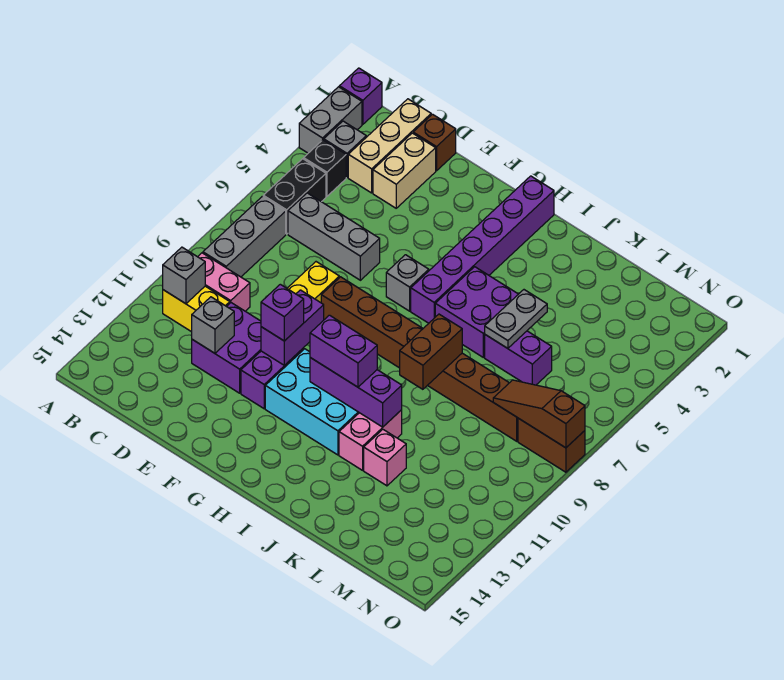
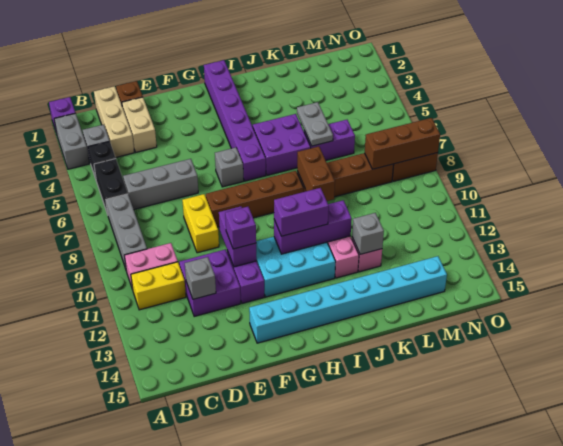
grey 1x1 brick [163,247,205,304] -> grey 1x1 brick moved to [352,213,384,254]
none -> cyan 1x8 brick [249,256,447,343]
brown 1x3 slope [493,380,585,448] -> brown 1x3 brick [365,118,440,169]

